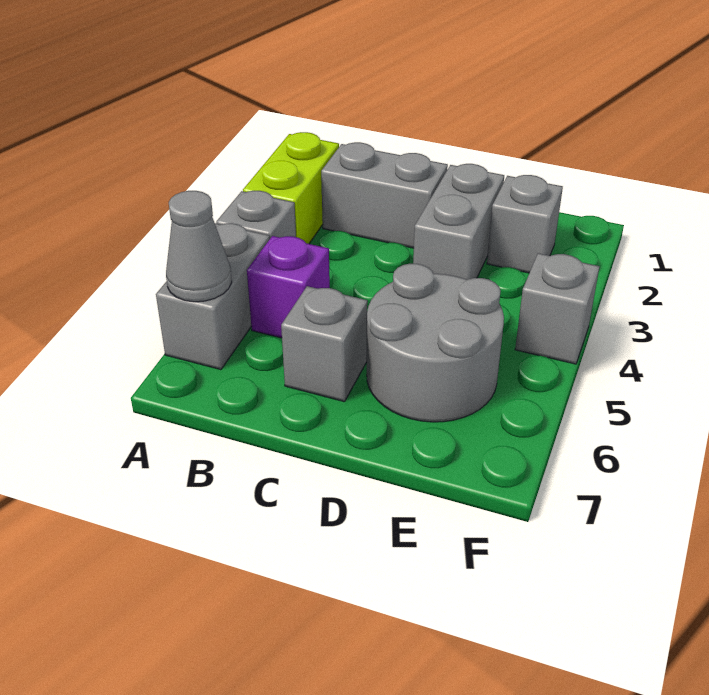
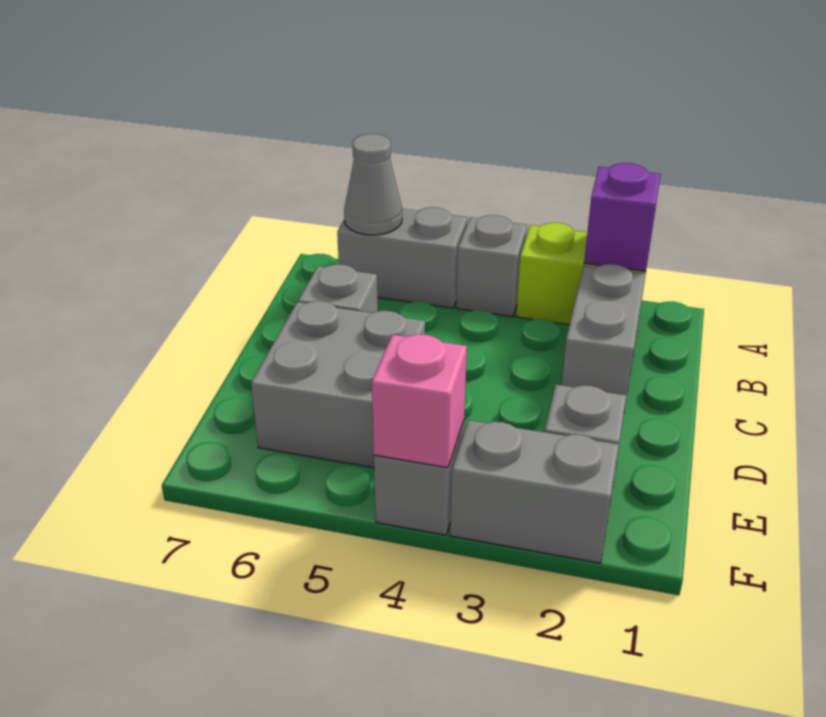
purple 1x1 brick [247,236,330,338] -> purple 1x1 brick moved to [584,163,661,272]
grey 1x2 brick [413,164,504,280] -> grey 1x2 brick moved to [450,420,619,563]
grey 2x2 round brick [367,264,504,422] -> grey 2x2 brick [251,301,425,468]
none -> pink 1x1 brick [372,334,467,468]

